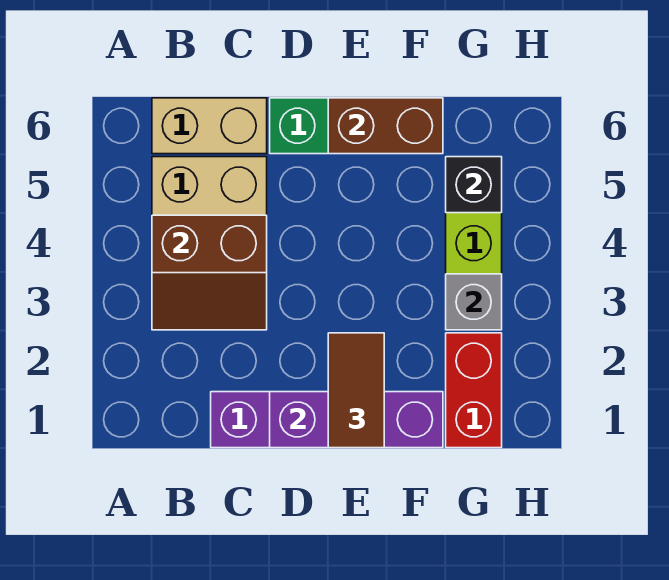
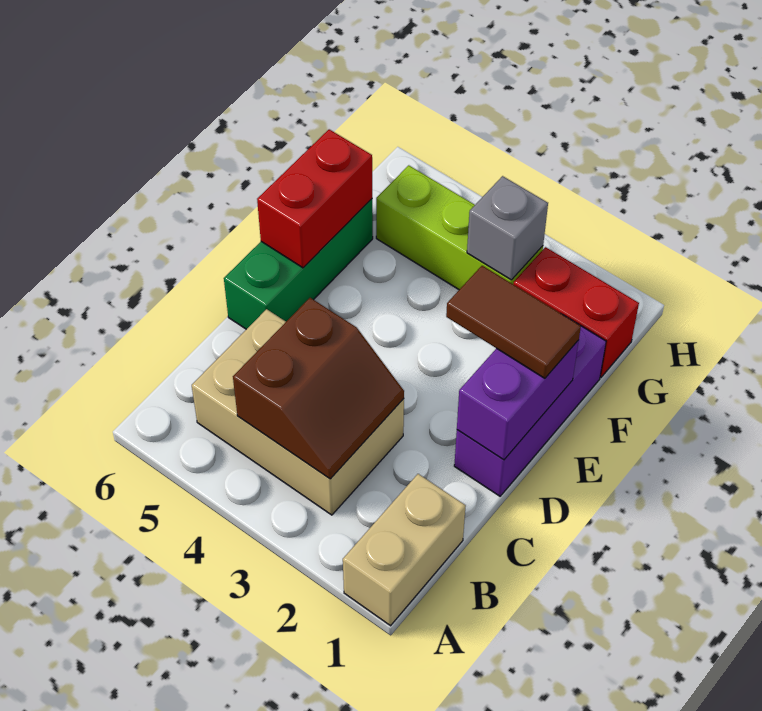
tan 1x2 brick [152,98,267,154] -> tan 1x2 brick moved to [343,474,466,626]
purple 1x4 brick [211,392,443,448] -> purple 1x3 brick [454,326,606,496]
brown 1x2 brick [328,98,443,154] -> red 1x2 brick [257,129,372,268]
black 1x1 brick [446,157,502,213] -> none

